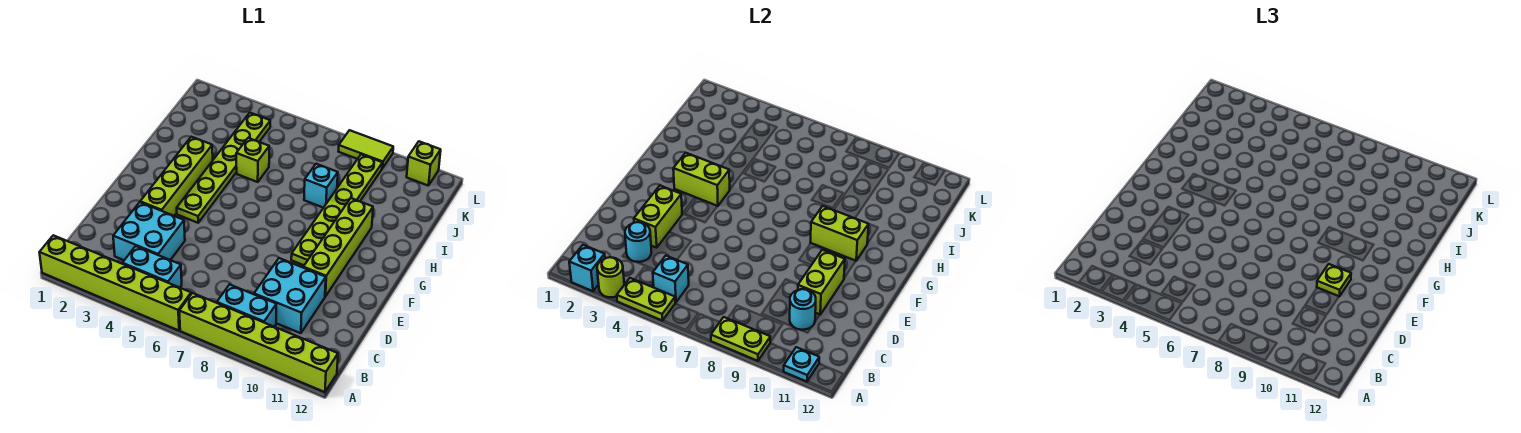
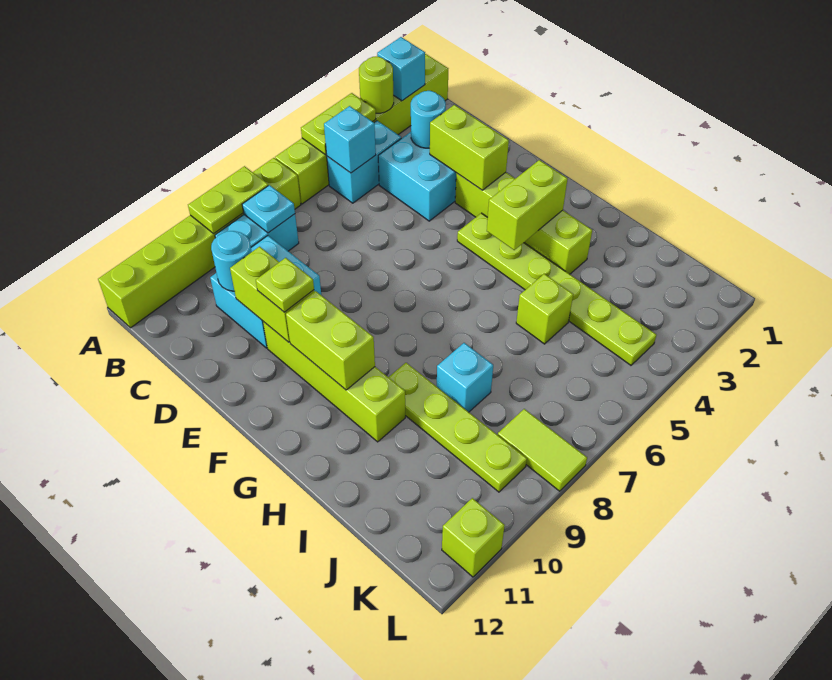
cyan 1x1 plate [784,347,819,382] -> cyan 1x1 plate moved to [242,185,295,233]
lime 1x6 plate [291,155,382,265] -> lime 1x4 plate [388,363,527,492]
lime 1x2 brick [810,206,869,261] -> lime 1x2 brick turned to [286,291,375,390]
lime 1x2 tile [338,130,393,168] -> lime 1x2 tile turned to [498,409,587,491]

